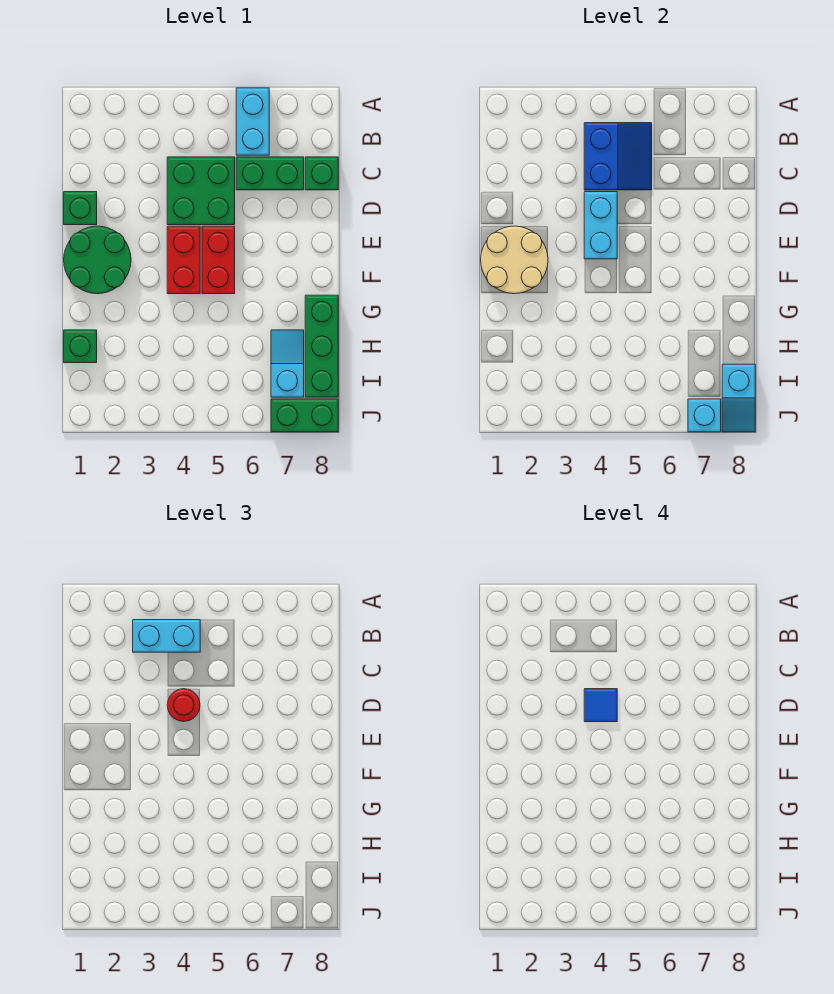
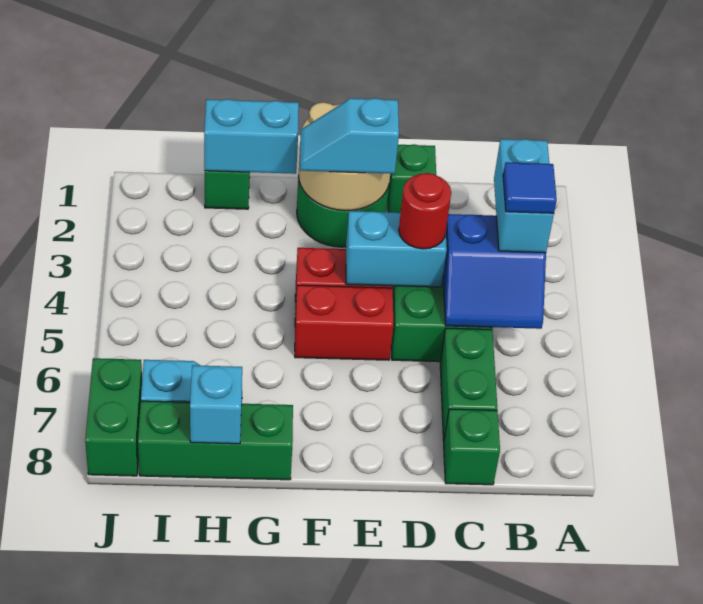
cyan 1x2 brick [236,88,269,155] -> cyan 1x2 brick moved to [204,99,299,174]
blue 1x1 tile [584,689,617,722] -> blue 1x1 tile moved to [503,162,557,213]
cyan 1x2 slope [722,364,755,432] -> cyan 1x2 slope moved to [300,98,399,174]
cyan 1x1 brick [688,399,721,432] -> cyan 1x1 brick moved to [190,365,242,444]

